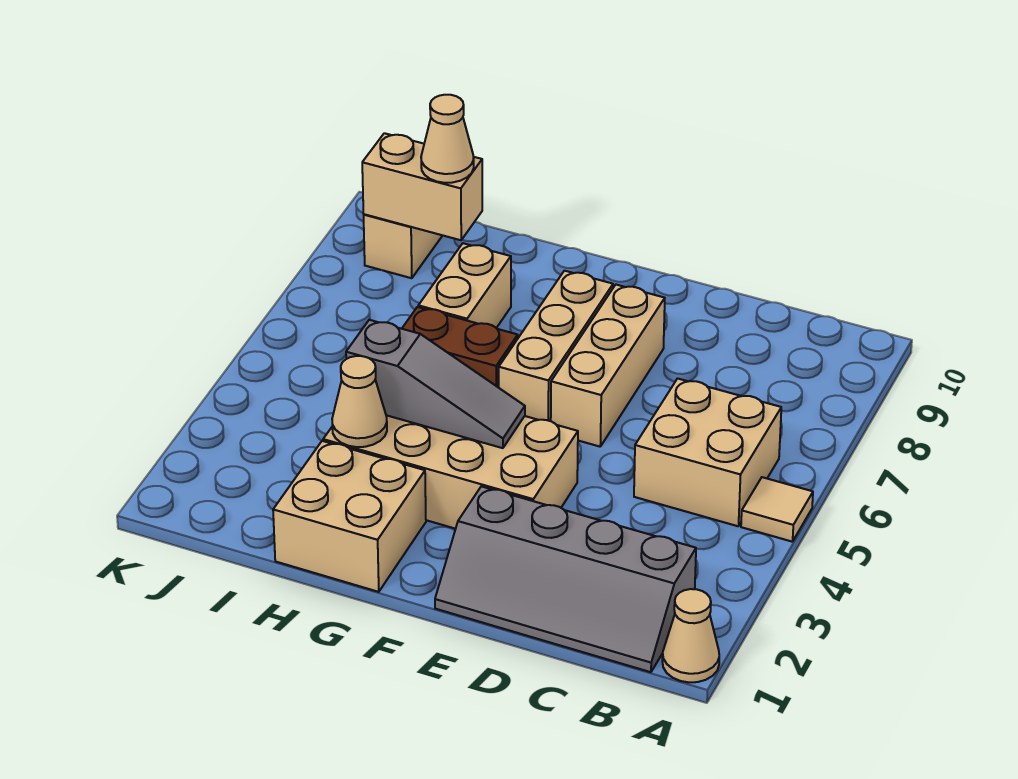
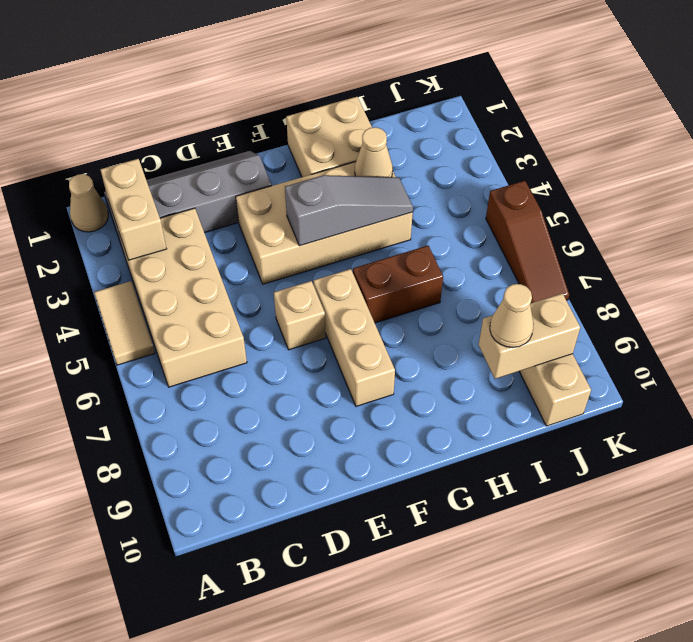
tan 1x1 tile [741,477,813,542] -> tan 1x2 tile [94,281,155,365]
tan 2x2 brick [634,379,781,526] -> tan 2x4 brick [119,208,247,387]
tan 1x3 brick [551,285,665,447] -> tan 1x1 brick [274,281,326,350]
grey 1x3 slope [346,320,525,448] -> grey 1x3 slope turned to [285,175,413,246]
tan 1x2 brick [418,243,511,328] -> tan 1x2 brick moved to [100,159,166,260]
none -> brown 1x3 slope [486,181,569,303]

